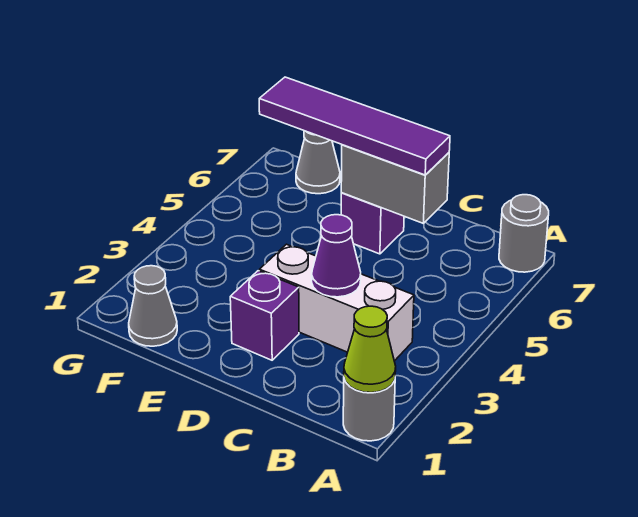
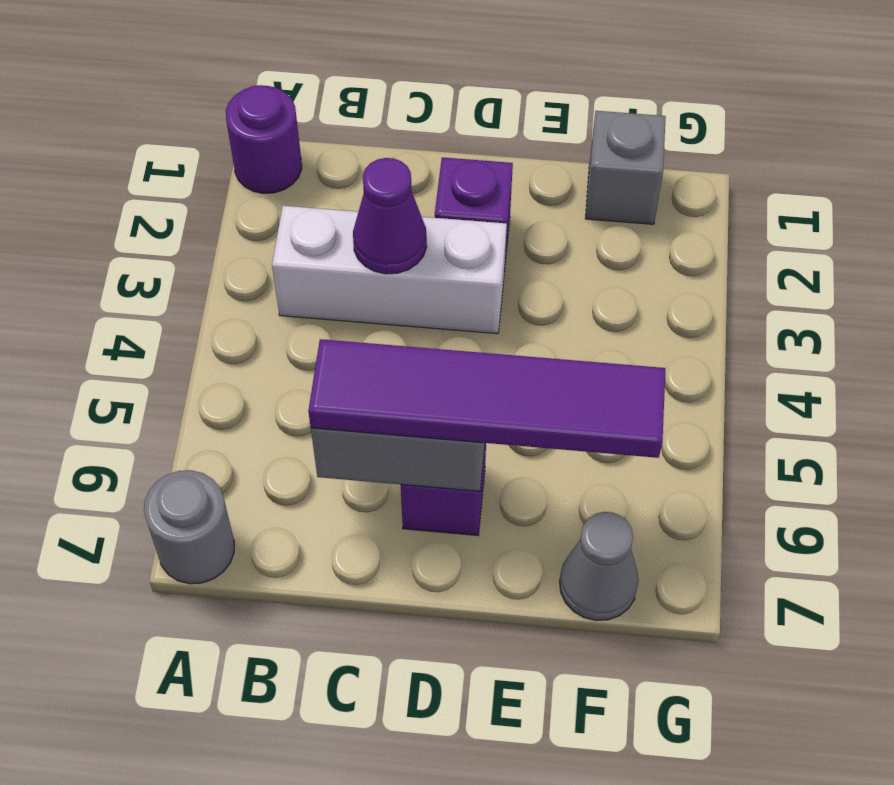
grey 1x1 round brick [343,379,395,441] -> purple 1x1 round brick [226,85,302,193]
lime 1x1 cone [344,306,396,393] -> none
grey 1x1 cone [129,266,177,346] -> grey 1x1 brick [586,111,666,224]

